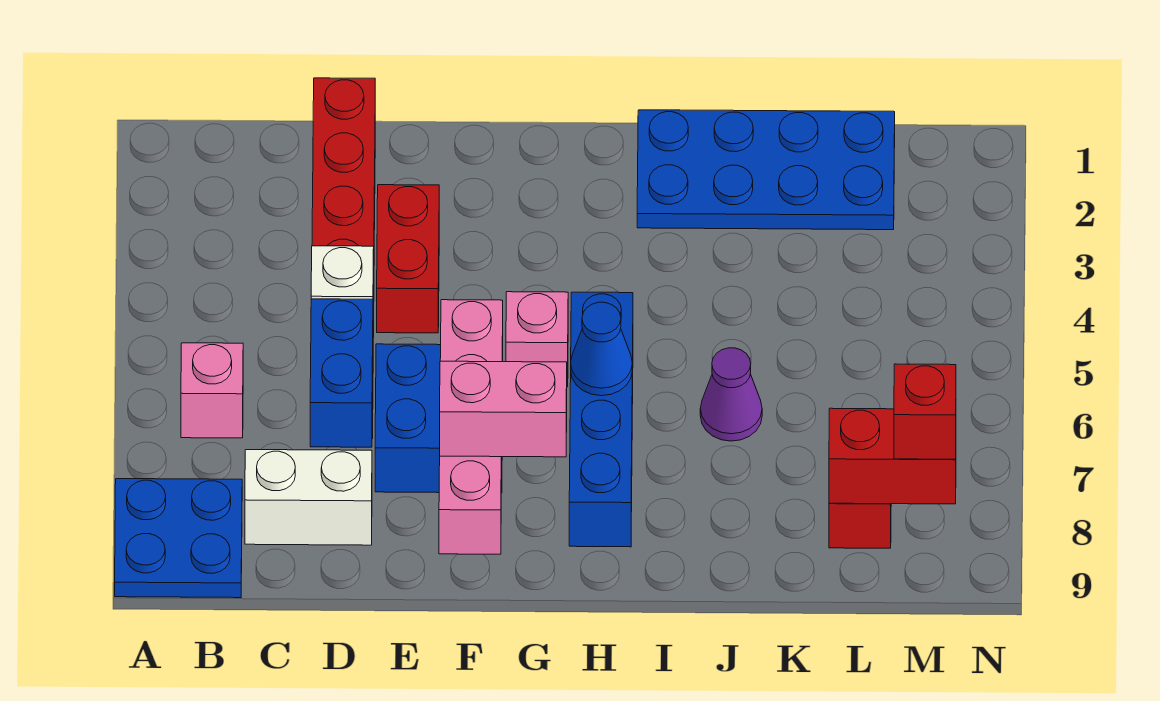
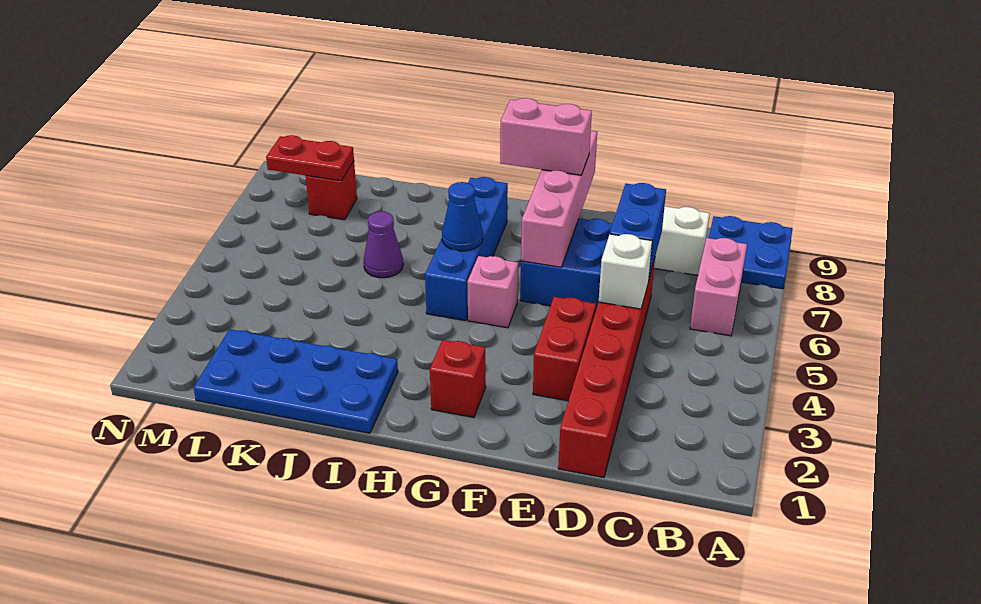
pink 1x1 brick [181,343,243,438] -> pink 1x2 brick [690,238,747,336]
red 1x2 brick [829,408,956,504] -> red 1x2 plate [266,135,354,181]
red 1x1 brick [894,364,956,459] -> red 1x1 brick moved to [430,340,486,417]

